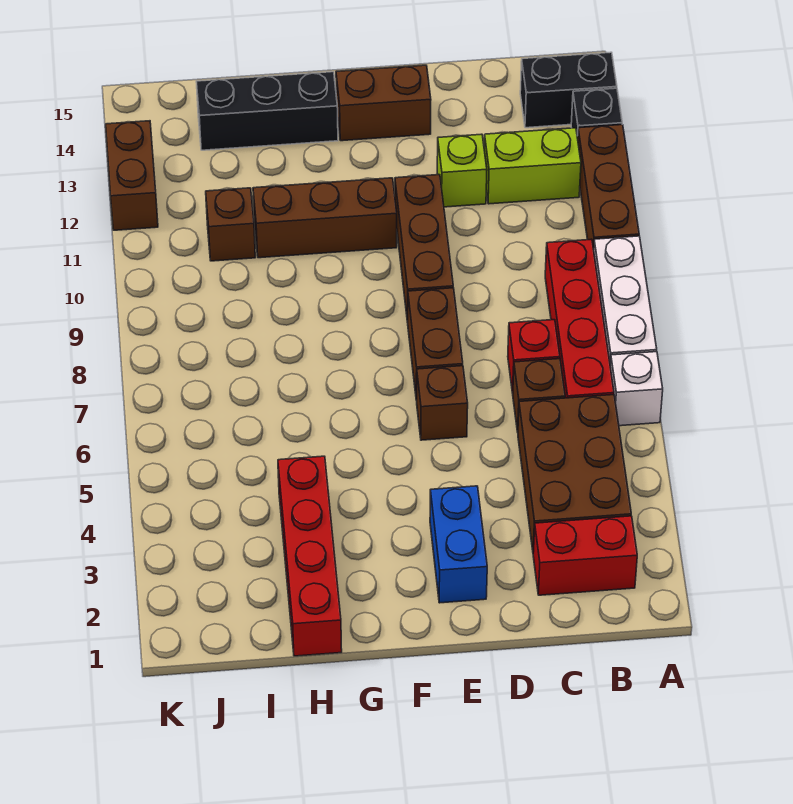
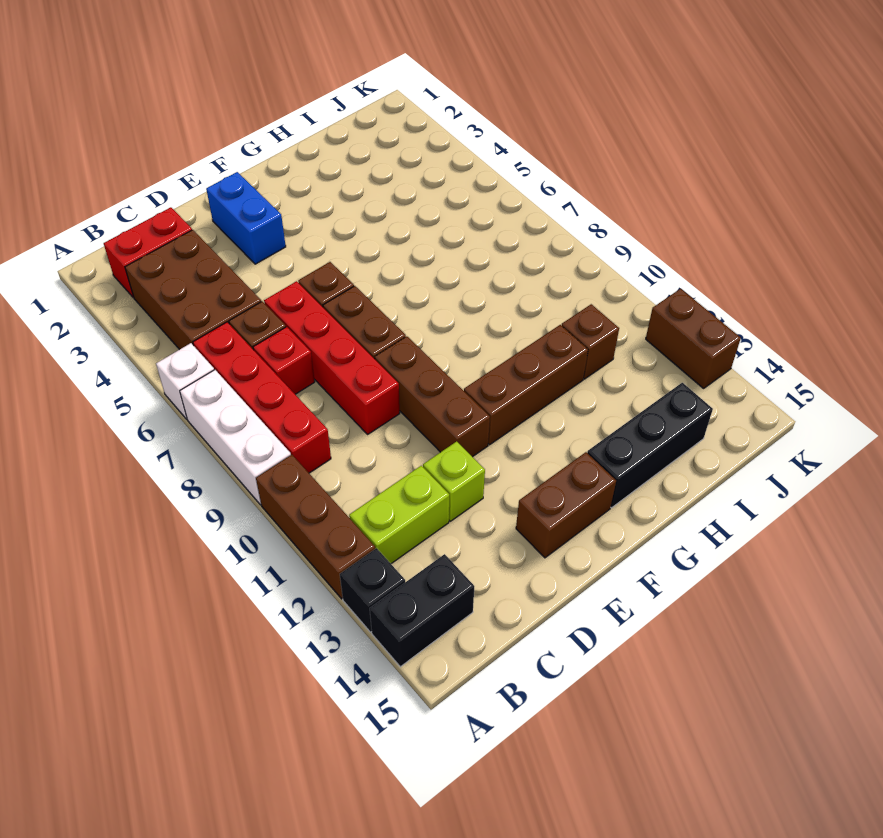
red 1x4 brick [278,456,342,656] -> red 1x4 brick moved to [264,281,400,434]

